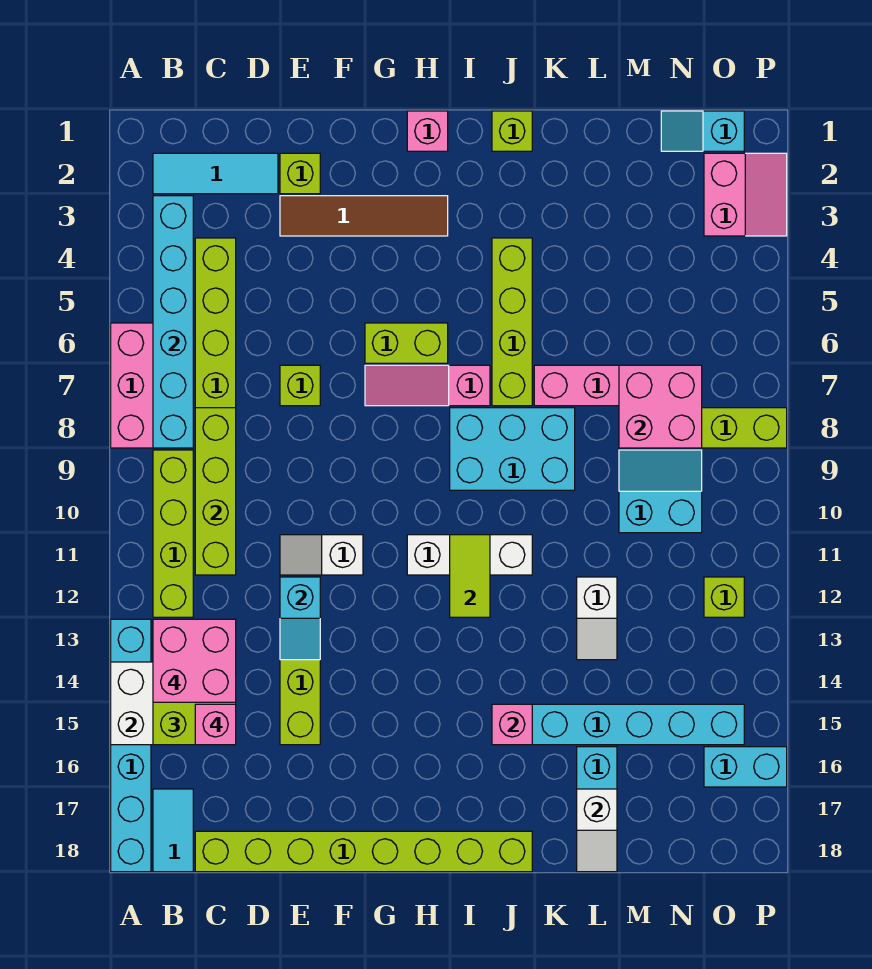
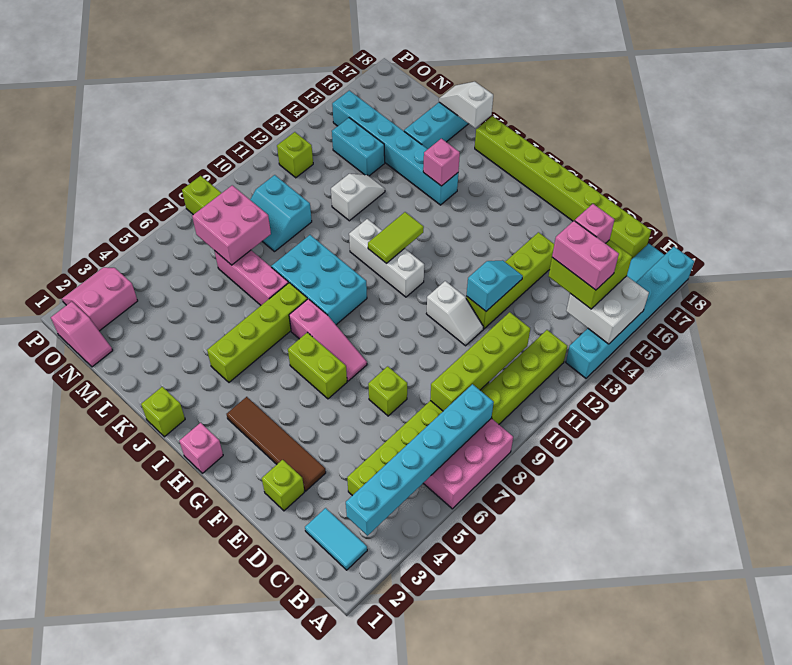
cyan 1x3 tile [153,153,278,194] -> cyan 1x2 tile [305,508,367,570]
pink 2x2 brick [153,619,236,702] -> pink 1x2 brick [552,221,619,290]
white 1x2 slope [577,789,617,872] -> white 1x2 slope turned to [439,82,493,128]
cyan 1x2 slope [661,111,744,151] -> pink 1x2 slope [51,302,113,367]
cyan 1x2 brick [704,747,787,787] -> cyan 1x2 brick moved to [332,118,385,176]

